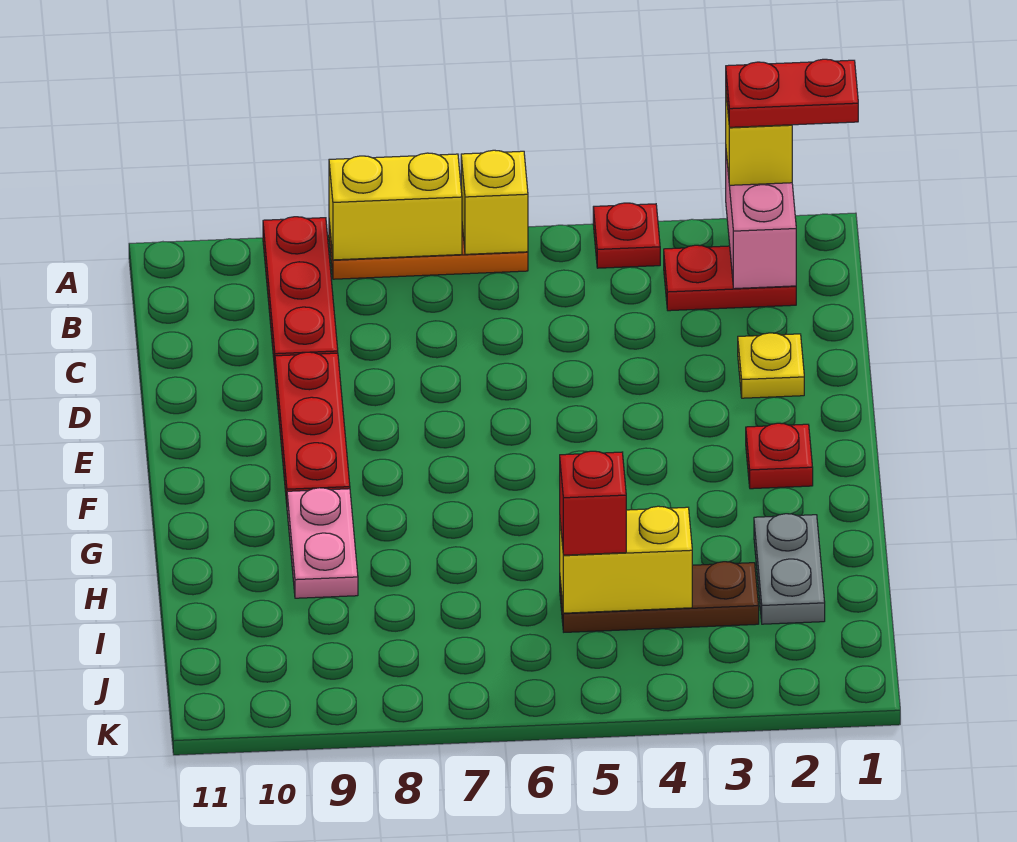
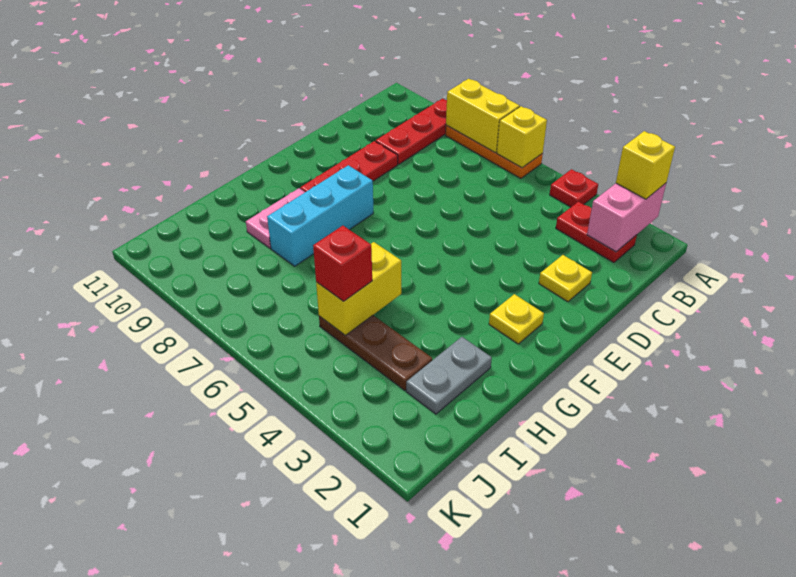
red 1x2 plate [726,59,858,127] -> none
red 1x1 plate [746,423,813,489] -> yellow 1x1 plate [489,294,544,344]
none -> cyan 1x3 brick [267,165,373,266]
yellow 1x2 brick [560,506,692,613] -> yellow 1x2 brick turned to [316,242,401,335]

